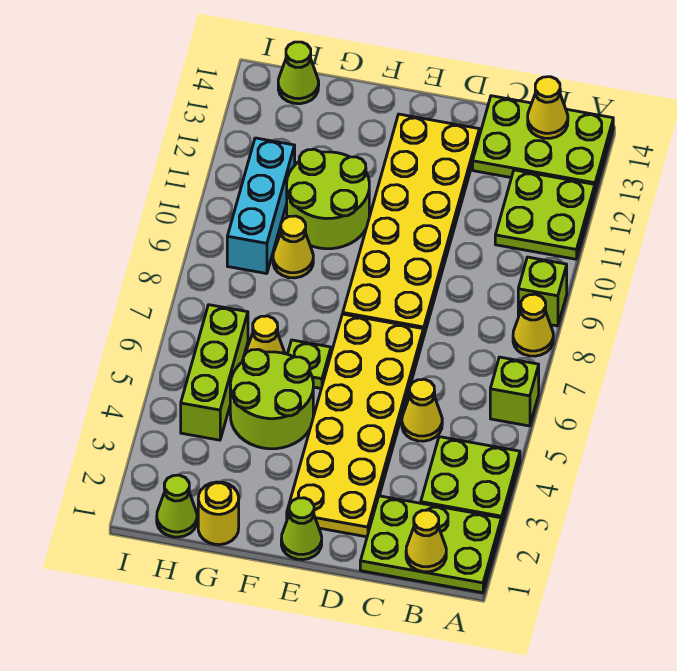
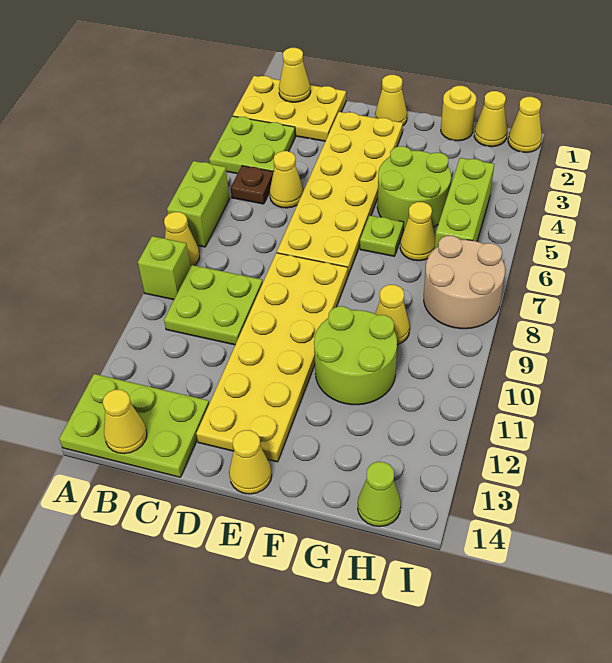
lime 2x3 plate [360,496,501,593] -> yellow 2x3 plate [233,76,346,141]
lime 1x1 brick [490,357,539,426] -> lime 1x2 brick [167,161,230,247]
lime 2x2 plate [495,170,595,259] -> lime 2x2 plate moved to [164,265,263,345]
none -> brown 1x1 plate [231,166,274,204]
lime 1x1 cone [281,498,322,560] -> yellow 1x1 cone [375,75,407,126]
none -> yellow 1x1 cone [229,430,272,494]
lime 1x1 cone [157,475,197,537] -> yellow 1x1 cone [474,91,507,147]
none -> tan 2x2 round brick [424,236,505,329]
cyan 1x3 brick [227,138,295,274] -> none
none -> yellow 1x1 cone [508,97,542,152]

